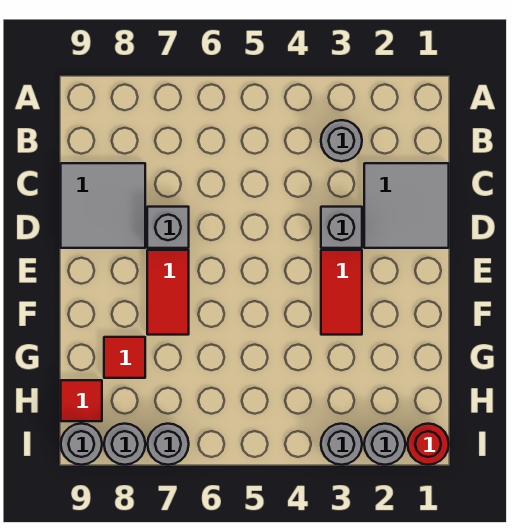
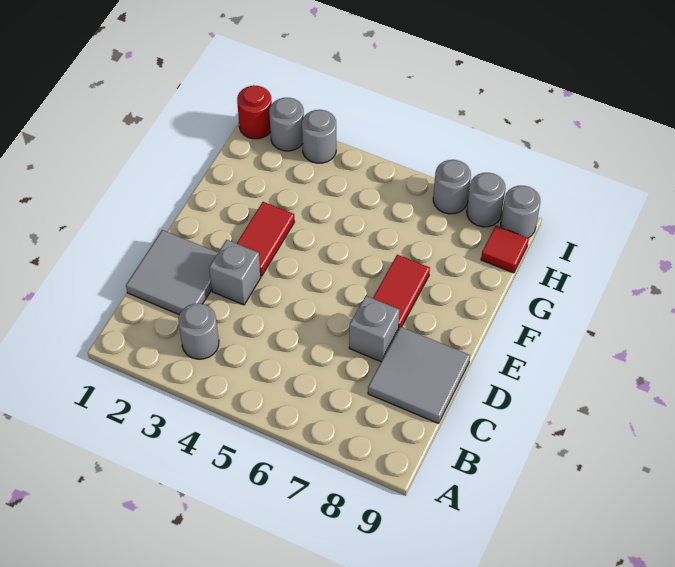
red 1x1 tile [104,337,145,378] -> none

